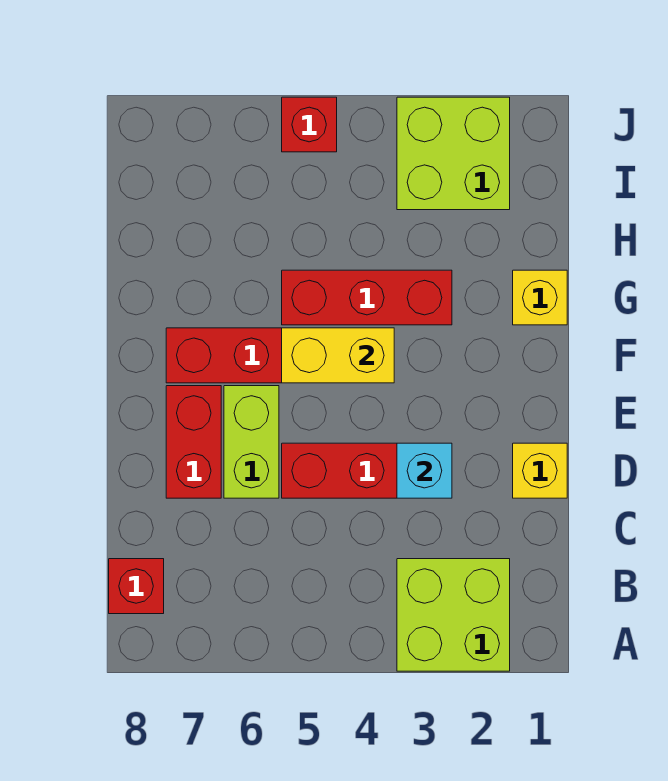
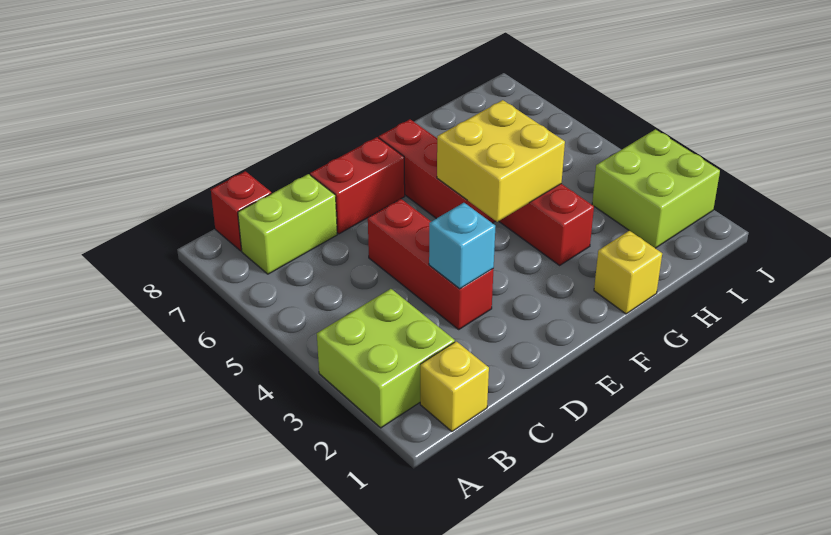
yellow 1x1 brick [513,443,567,498] -> yellow 1x1 brick moved to [420,341,489,431]
lime 1x2 brick [224,386,279,498] -> lime 1x2 brick moved to [238,174,337,274]
yellow 1x2 brick [282,328,394,383] -> yellow 2x2 brick [437,100,565,222]
red 1x1 brick [282,97,337,152] -> none

